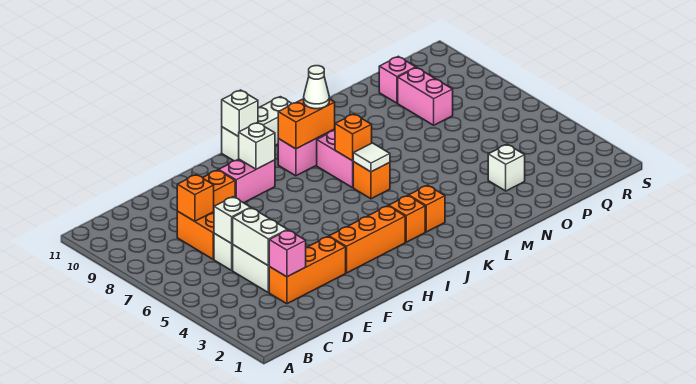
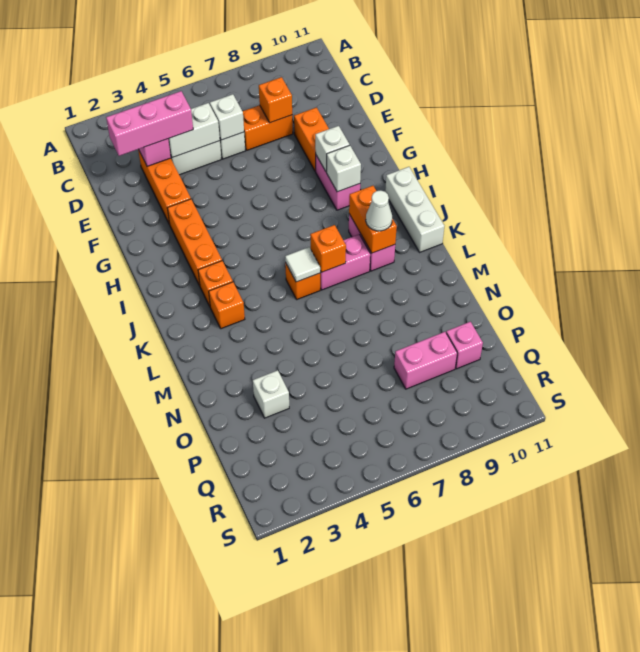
none -> pink 1x3 brick [106,91,193,156]
white 1x1 brick [222,90,258,137] -> white 1x1 brick moved to [315,126,350,172]

